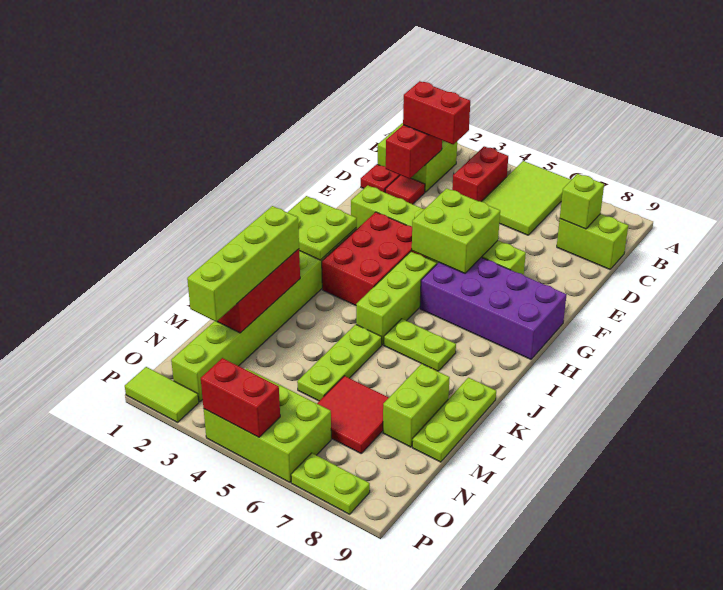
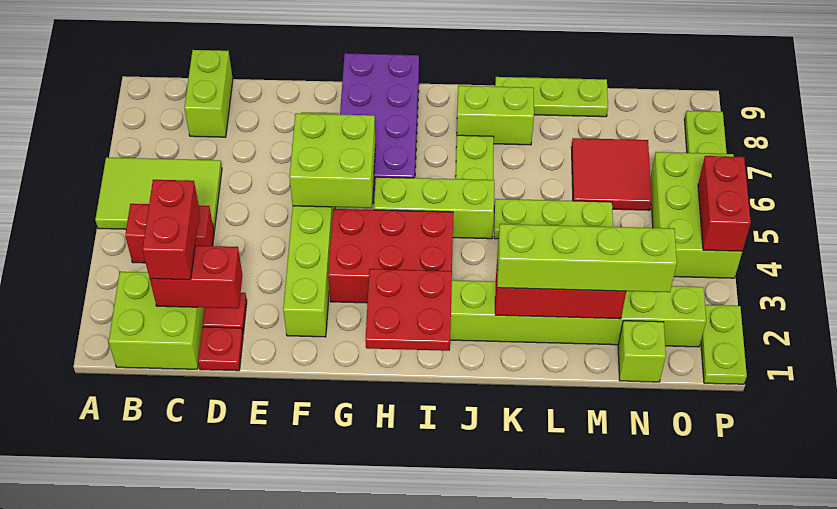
lime 1x1 brick [560,174,604,229] -> lime 1x1 brick moved to [618,321,666,382]
lime 2x2 plate [288,196,357,260] -> red 2x2 plate [365,269,452,351]
lime 1x2 brick [383,364,450,447] -> lime 1x2 brick moved to [457,86,534,145]
lime 1x2 tile [125,367,199,422] -> lime 1x2 plate [701,305,747,384]

